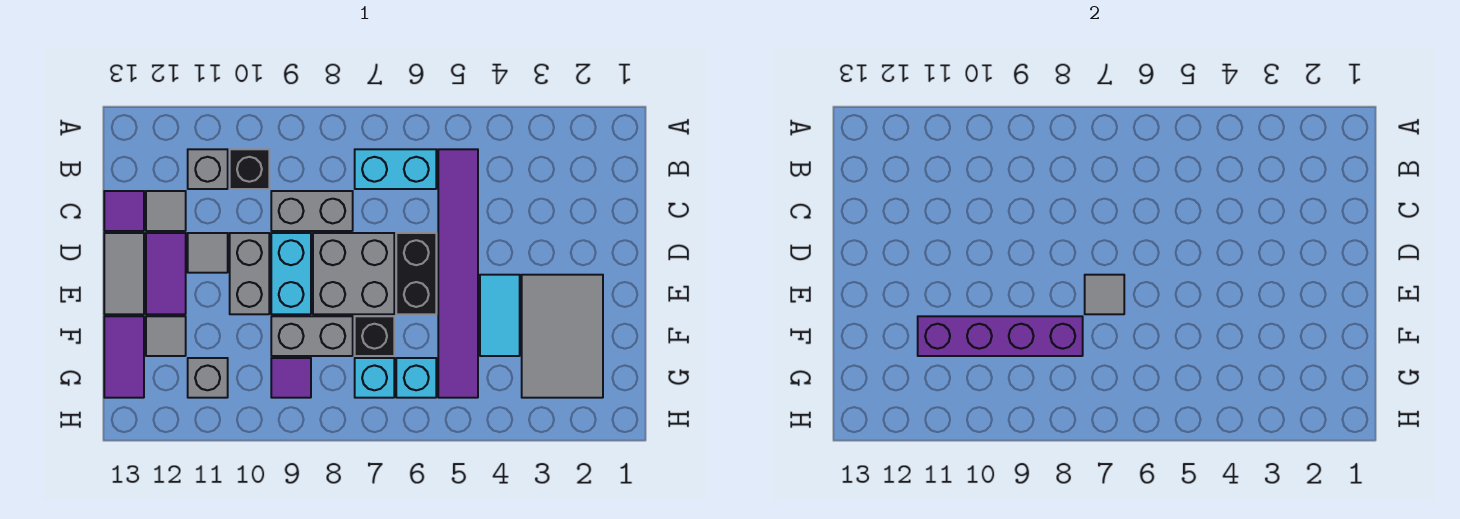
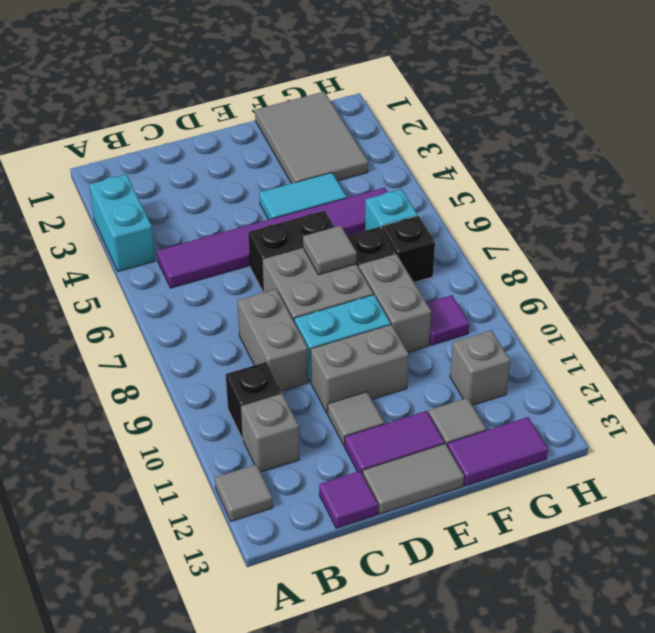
cyan 1x2 brick [355,149,436,189] -> cyan 1x2 brick moved to [89,174,155,271]
grey 1x1 tile [146,191,186,231] -> grey 1x1 tile moved to [215,464,273,521]
grey 2x3 tile [522,275,603,398] -> grey 2x3 tile turned to [255,92,368,184]
purple 1x4 brick [918,316,1083,356] -> none
cyan 1x1 brick [355,358,394,398] -> black 1x1 brick [382,216,435,282]

